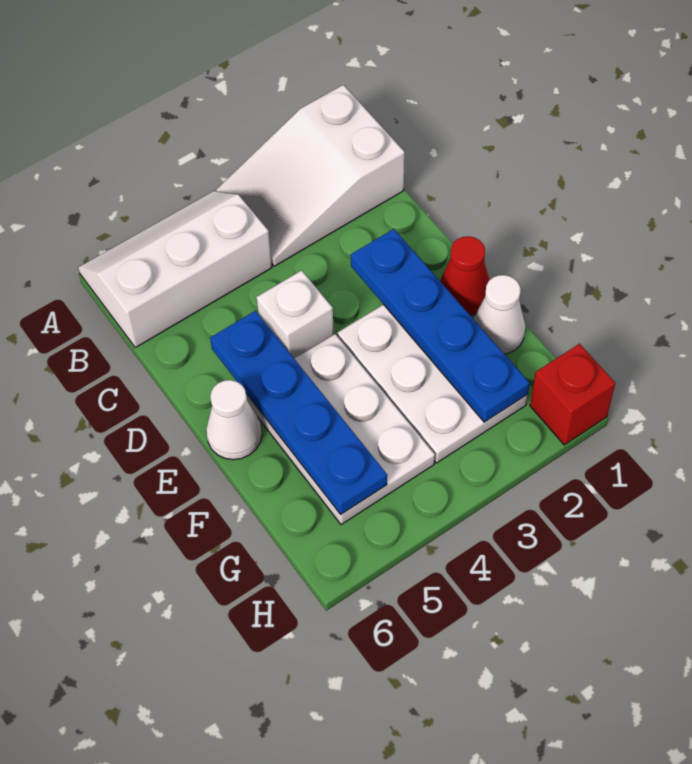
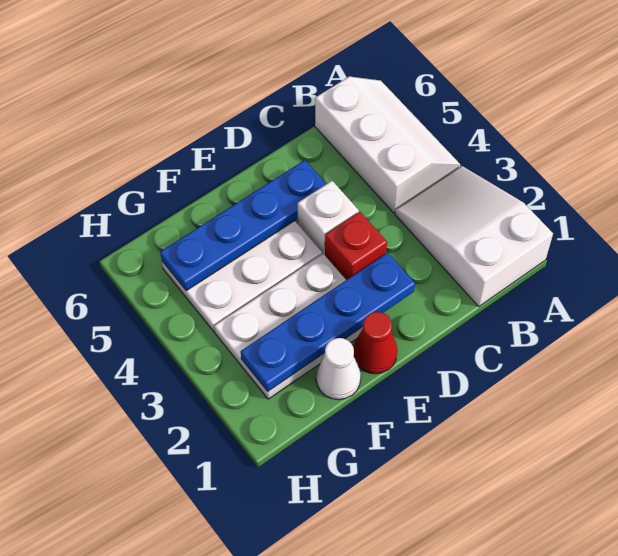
white 1x1 cone [206,380,262,460] -> none
red 1x1 brick [530,344,615,445] -> red 1x1 brick moved to [325,212,387,280]

